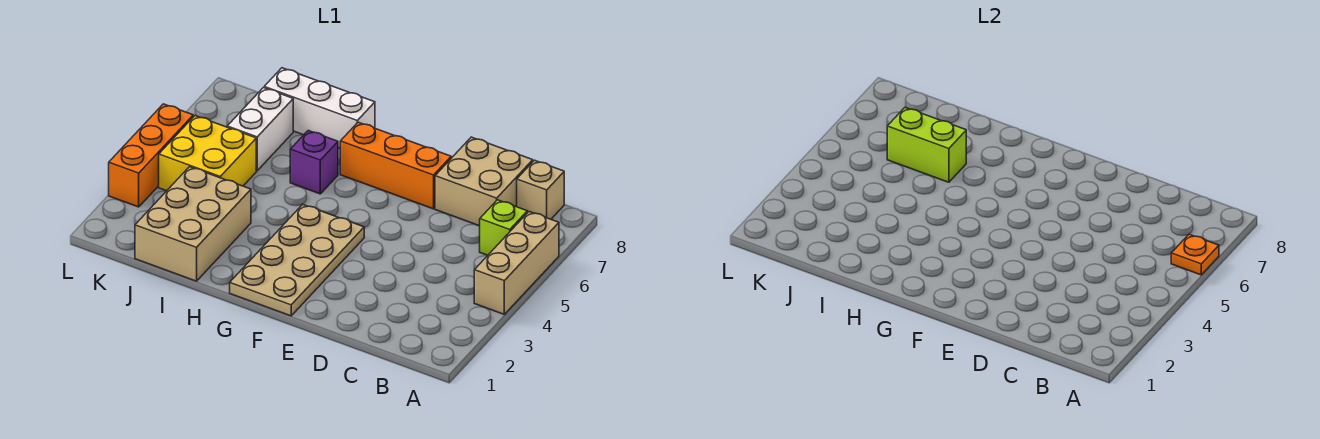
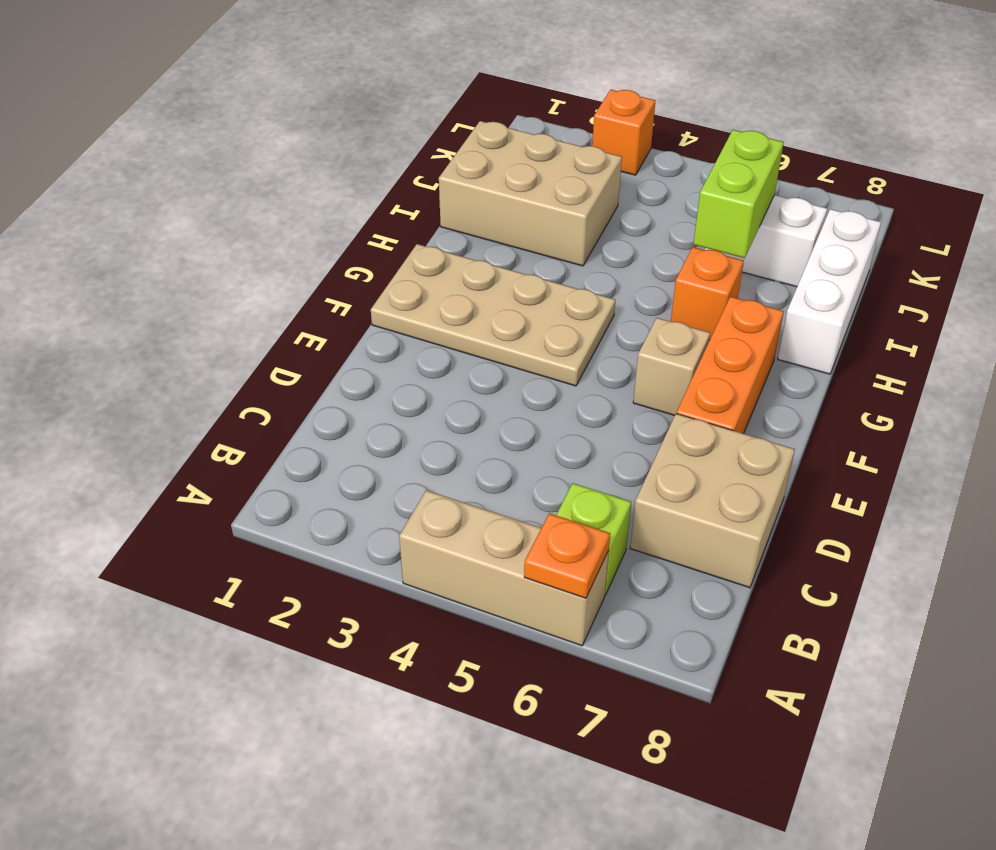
tan 1x1 brick [517,160,564,219] -> tan 1x1 brick moved to [633,318,710,415]
purple 1x1 brick [290,131,338,194] -> orange 1x1 brick [671,247,744,340]
yellow 2x2 brick [159,116,256,191] -> none
orange 1x3 brick [109,104,193,207] -> orange 1x1 brick [592,90,655,175]

